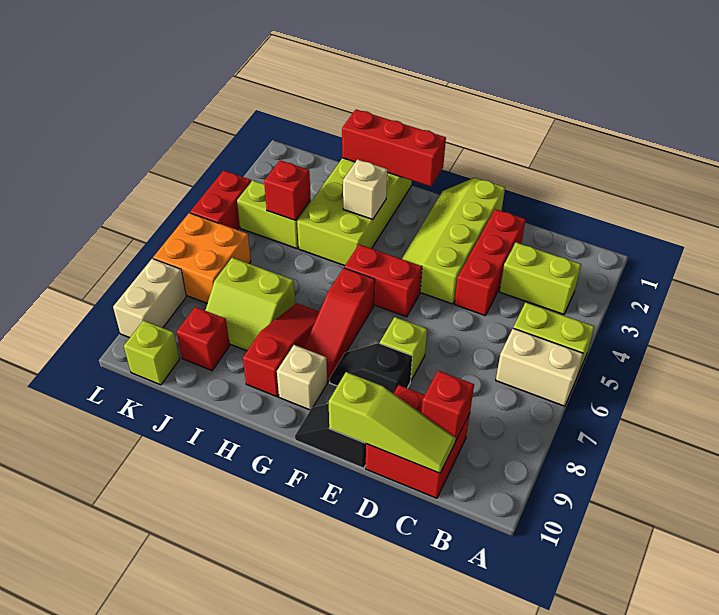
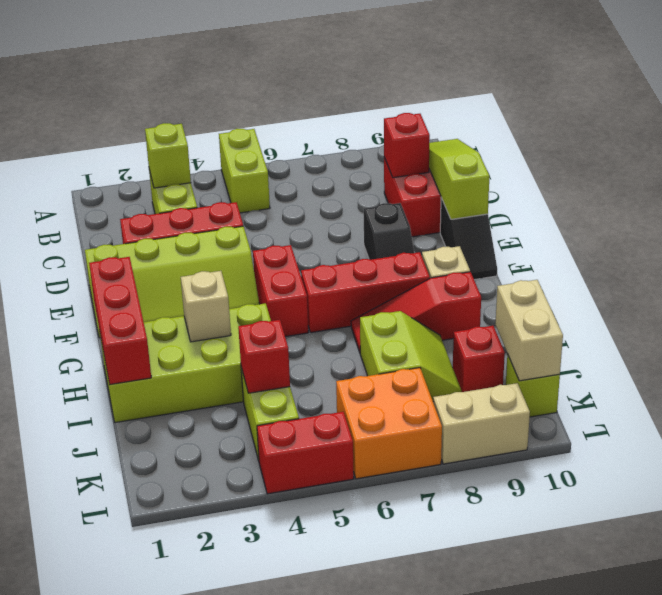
tan 1x2 brick [496,328,583,406] -> tan 1x2 brick moved to [495,280,563,381]
lime 1x1 brick [380,317,427,380] -> lime 1x1 brick moved to [145,123,191,188]
red 1x3 slope [304,268,375,382] -> red 1x3 brick [301,252,430,333]

